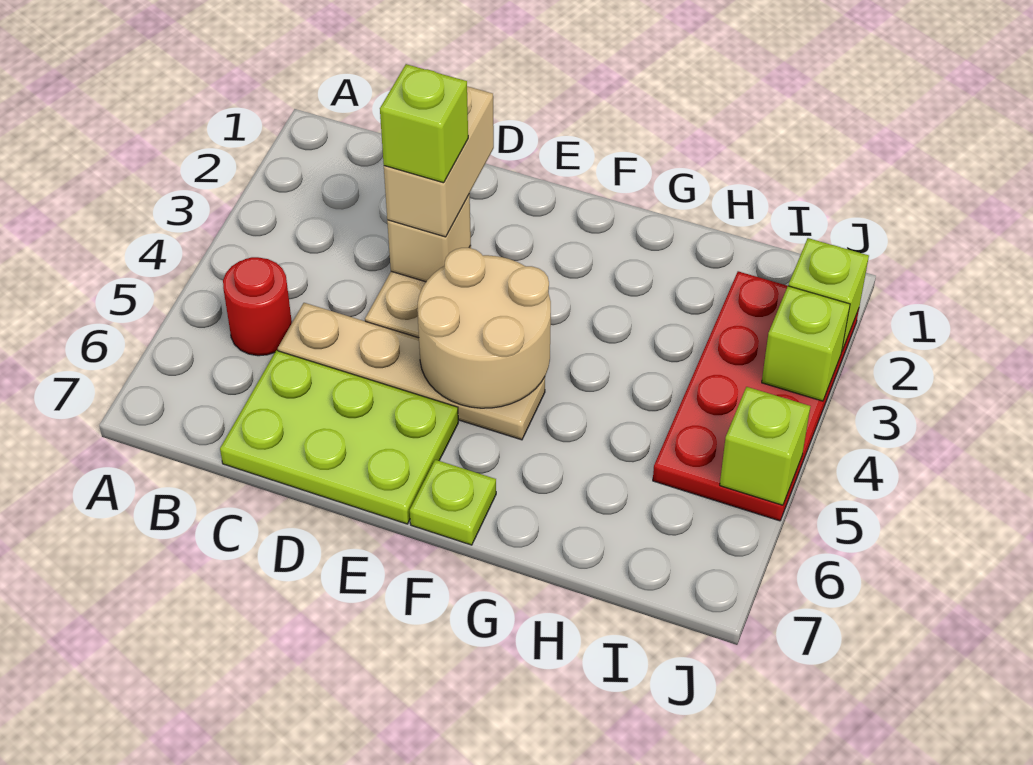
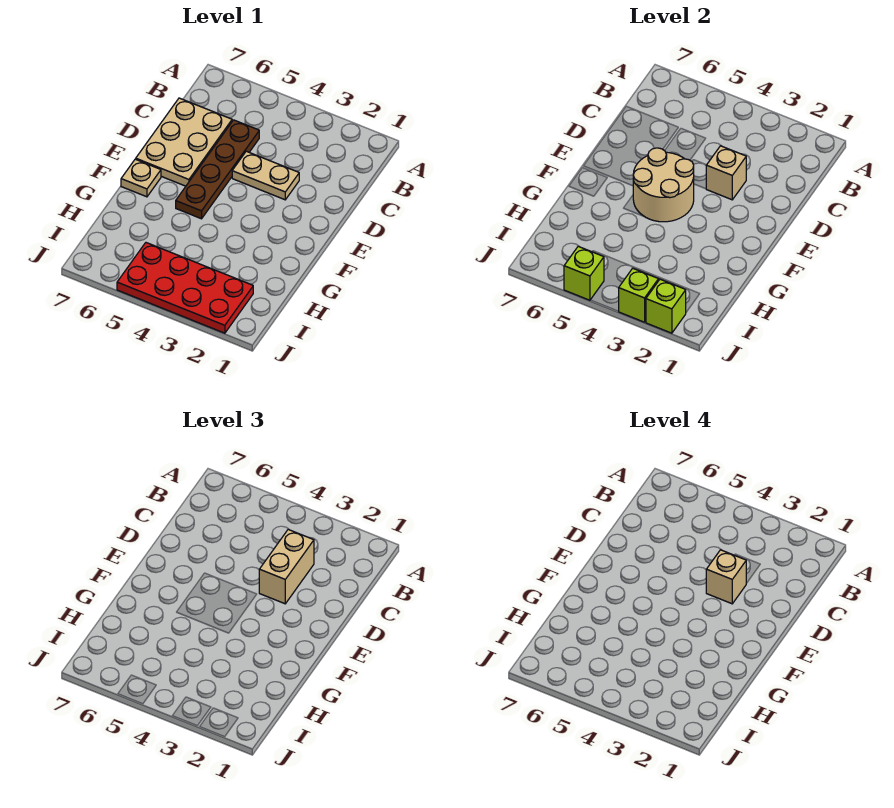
red 1x1 round brick [223,257,292,356] -> none
tan 1x4 plate [278,303,545,440] -> brown 1x4 plate [176,120,259,219]
lime 2x3 plate [220,350,458,524] -> tan 2x3 plate [136,98,232,186]
tan 1x2 brick [384,86,494,237] -> tan 1x2 brick turned to [259,530,314,604]
lime 1x1 brick [380,64,468,183] -> tan 1x1 brick [706,550,746,604]
lime 1x1 plate [410,460,496,545] -> tan 1x1 plate [121,159,161,197]

